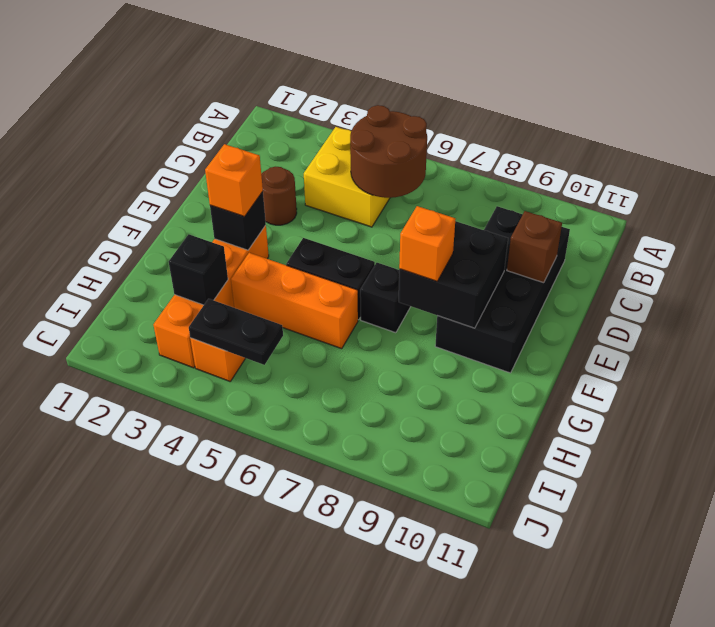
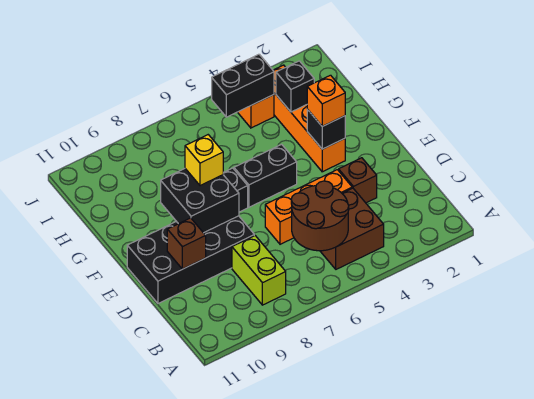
yellow 2x2 brick [304,127,390,227] -> brown 2x2 brick [320,188,384,269]
none -> lime 1x2 brick [232,236,286,305]
black 2x4 brick [435,206,570,373] -> black 2x4 brick turned to [127,216,254,303]
brown 1x1 round brick [261,167,297,225] -> brown 1x1 brick [339,158,377,203]
orange 1x1 brick [399,206,455,281] -> yellow 1x1 brick [185,135,223,186]
orange 1x3 brick [231,253,358,349] -> orange 1x3 brick moved to [265,170,352,244]
black 1x2 plate [189,299,283,365] -> black 1x2 brick [212,54,274,117]

